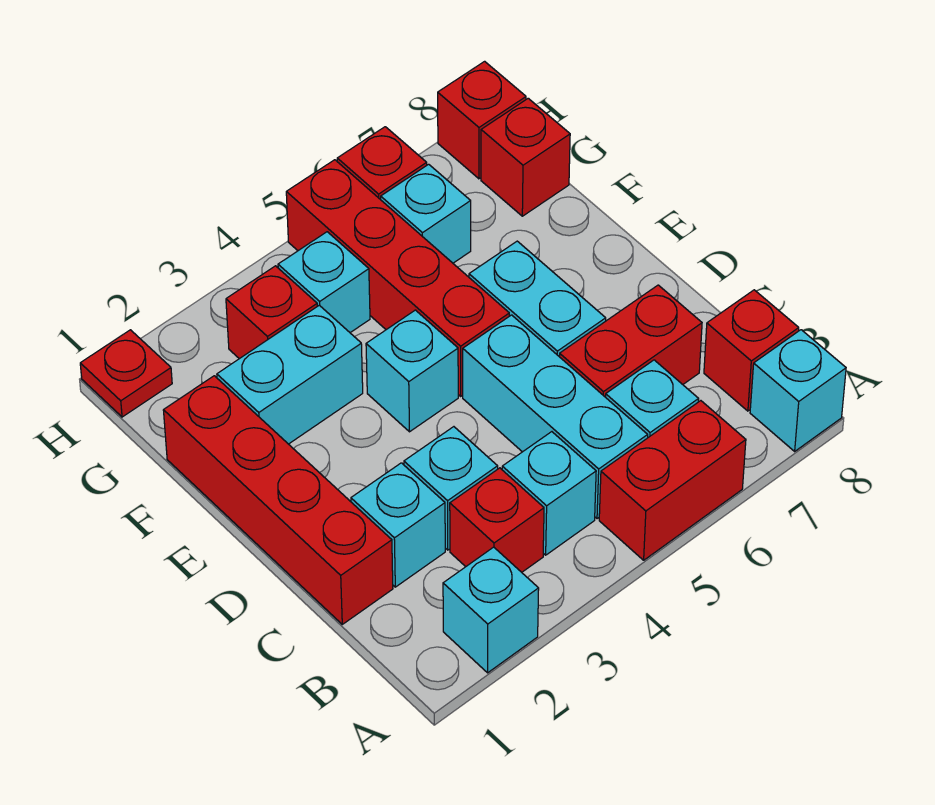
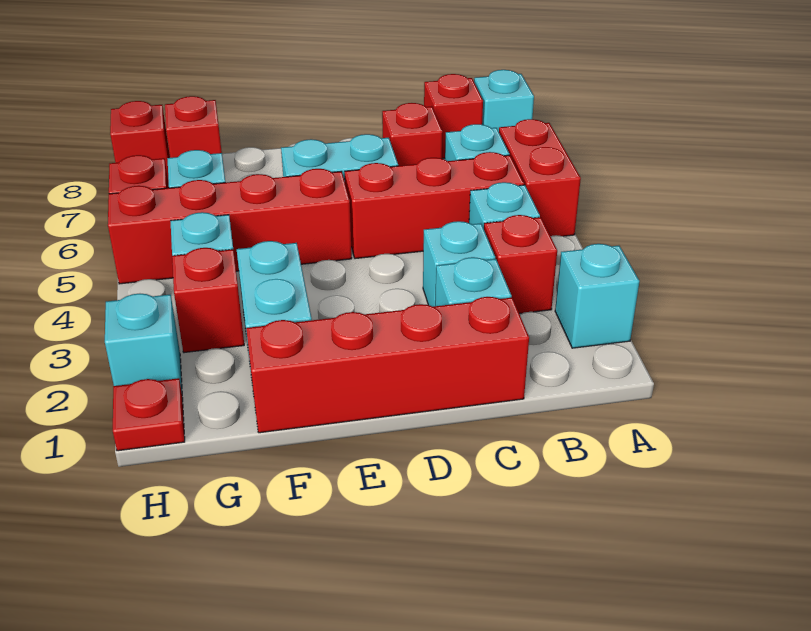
cyan 1x3 brick [463,315,648,519] -> red 1x3 brick [345,152,524,259]
red 1x2 brick [560,285,702,397] -> red 1x1 brick [382,103,443,166]
cyan 1x1 brick [366,310,458,432] -> cyan 1x1 brick moved to [105,294,182,391]

